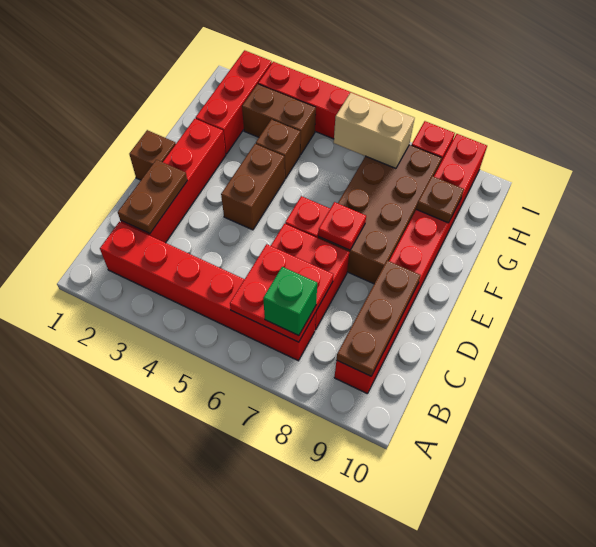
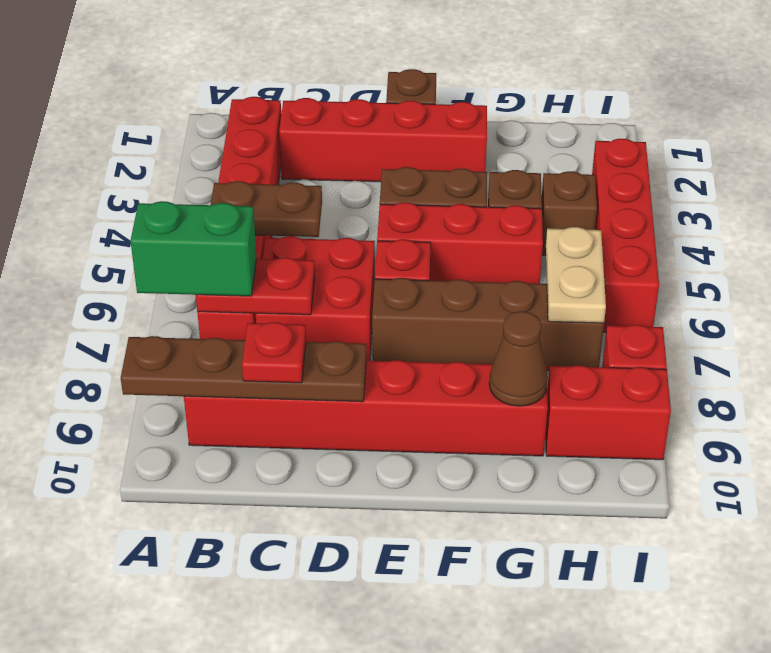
red 2x2 plate [230,244,334,342] -> red 1x2 plate [196,258,315,315]
green 1x1 brick [263,267,317,336] -> green 1x2 brick [130,201,257,296]
brown 1x3 plate [337,260,421,376] -> brown 1x4 plate [121,336,366,402]
brown 1x2 plate [118,160,187,234] -> brown 1x2 plate moved to [211,181,322,237]
brown 2x4 brick [318,145,442,284] -> brown 1x4 brick [372,278,604,371]
red 1x1 plate [318,202,366,250] -> red 1x1 plate moved to [242,322,306,383]
red 1x3 brick [196,50,272,154] -> red 1x3 brick moved to [377,202,543,284]
brown 1x1 plate [416,176,464,223] -> brown 1x1 cone [489,311,548,406]
brown 1x2 brick [242,84,316,155] -> brown 1x1 brick [542,171,597,255]
tan 1x2 brick [334,93,415,168] -> tan 1x2 plate [546,227,606,323]

